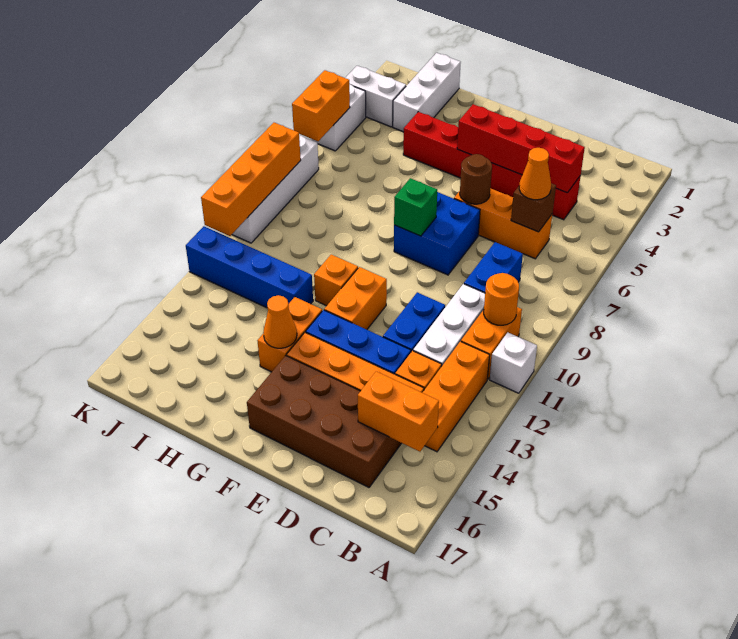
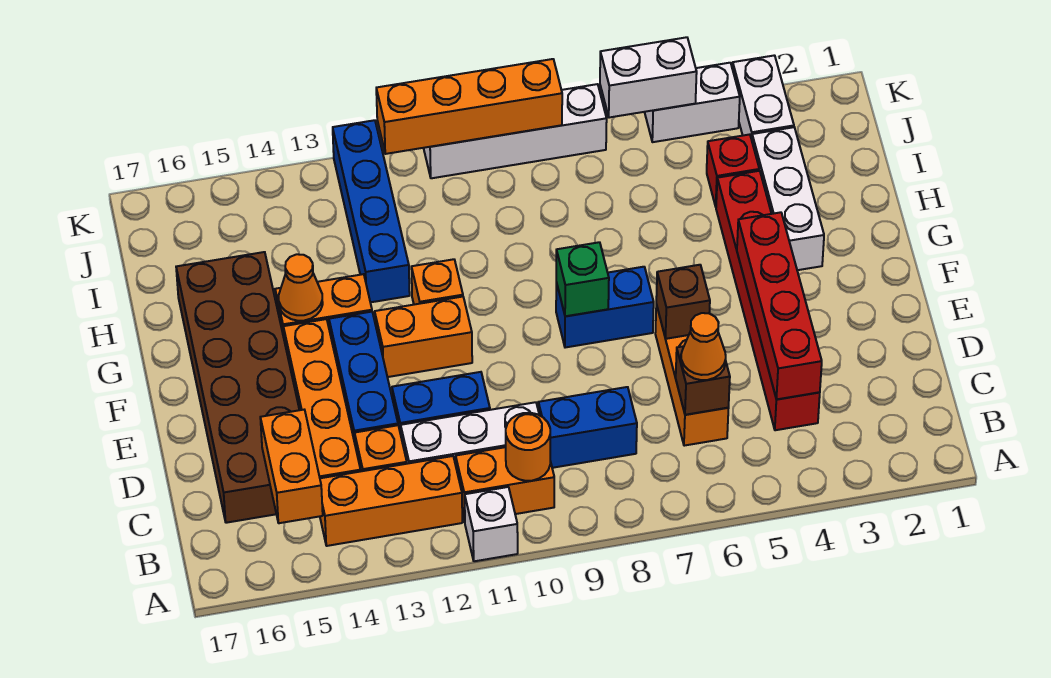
brown 2x4 brick [247,355,401,487] -> brown 2x6 brick [176,252,299,523]
brown 1x1 round brick [460,154,492,204] -> brown 1x1 brick [656,265,710,339]
blue 2x2 brick [394,192,480,275] -> blue 1x2 brick [556,267,654,348]
white 1x3 brick [393,53,461,132] -> white 1x3 brick turned to [752,127,824,270]
none -> red 1x1 brick [707,134,759,206]
orange 1x2 brick [292,70,350,141] -> white 1x2 brick [600,37,697,118]

